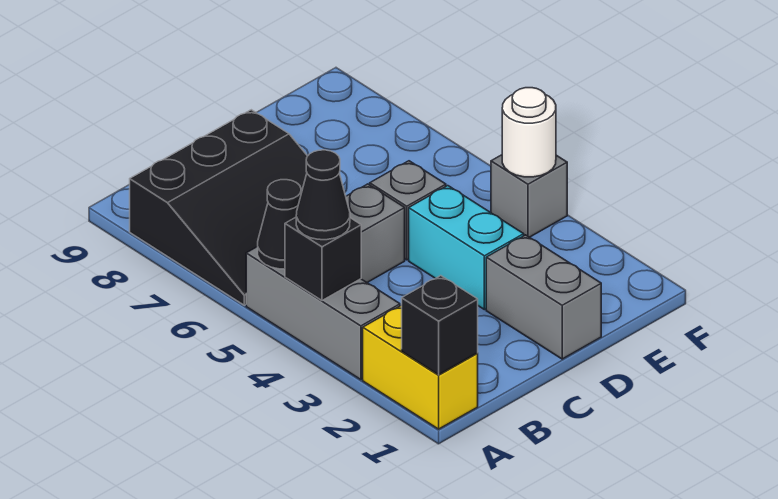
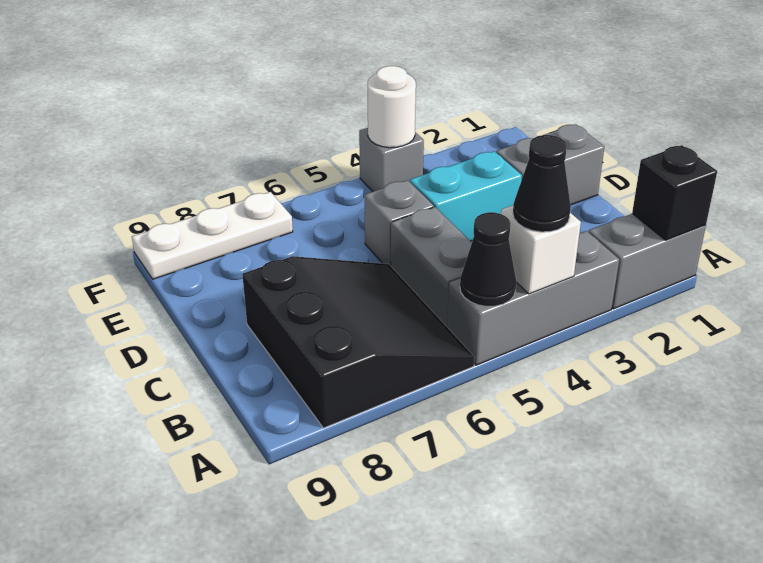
yellow 1x2 brick [363,305,478,429] -> grey 1x2 brick [589,214,706,309]
black 1x1 brick [285,217,361,300] -> white 1x1 brick [501,205,581,294]
none -> white 1x3 plate [132,192,293,279]

